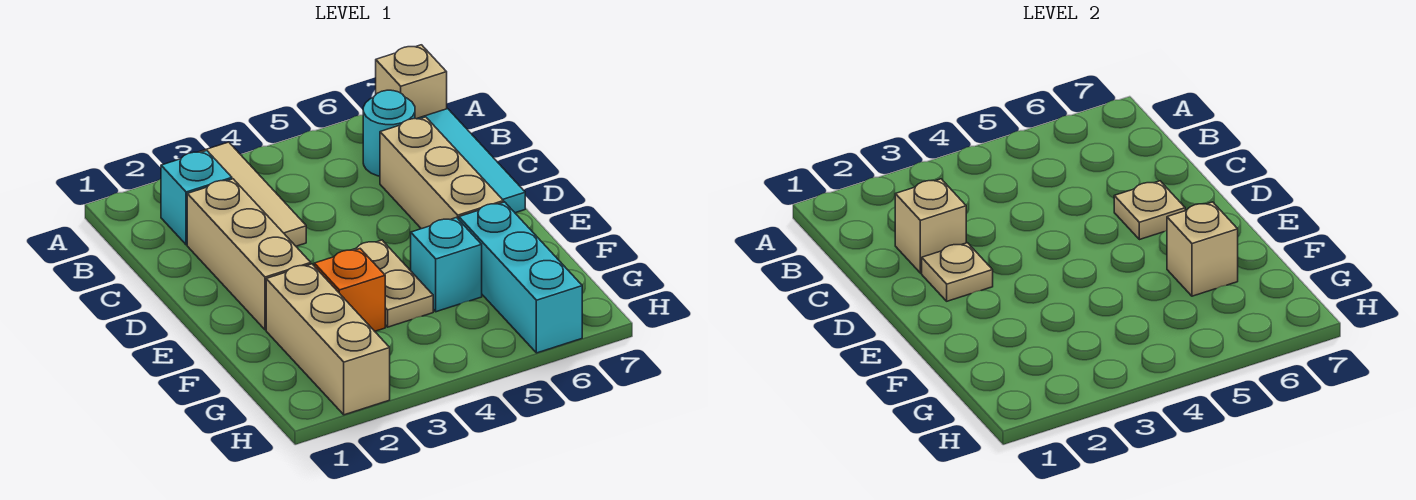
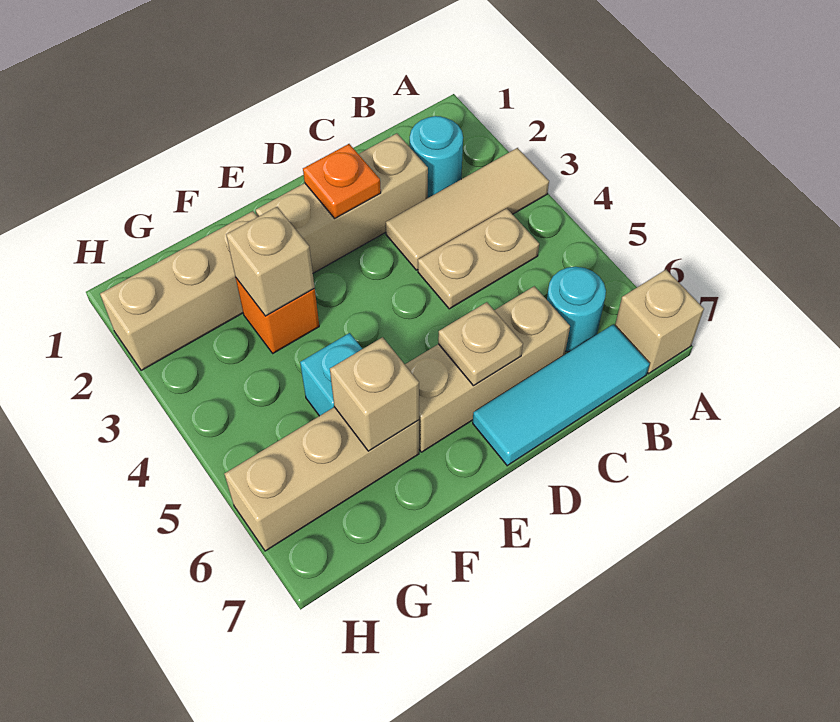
cyan 1x1 brick [161,151,232,245] -> cyan 1x1 round brick [410,116,463,198]
tan 1x1 brick [895,179,966,273] -> tan 1x1 brick moved to [226,207,315,316]
tan 1x1 plate [922,243,993,301] -> orange 1x1 plate [303,144,381,218]
tan 1x2 plate [353,240,433,327] -> tan 1x2 plate moved to [418,208,539,309]
cyan 1x3 brick [459,202,582,353] -> tan 1x3 brick [225,407,419,551]

